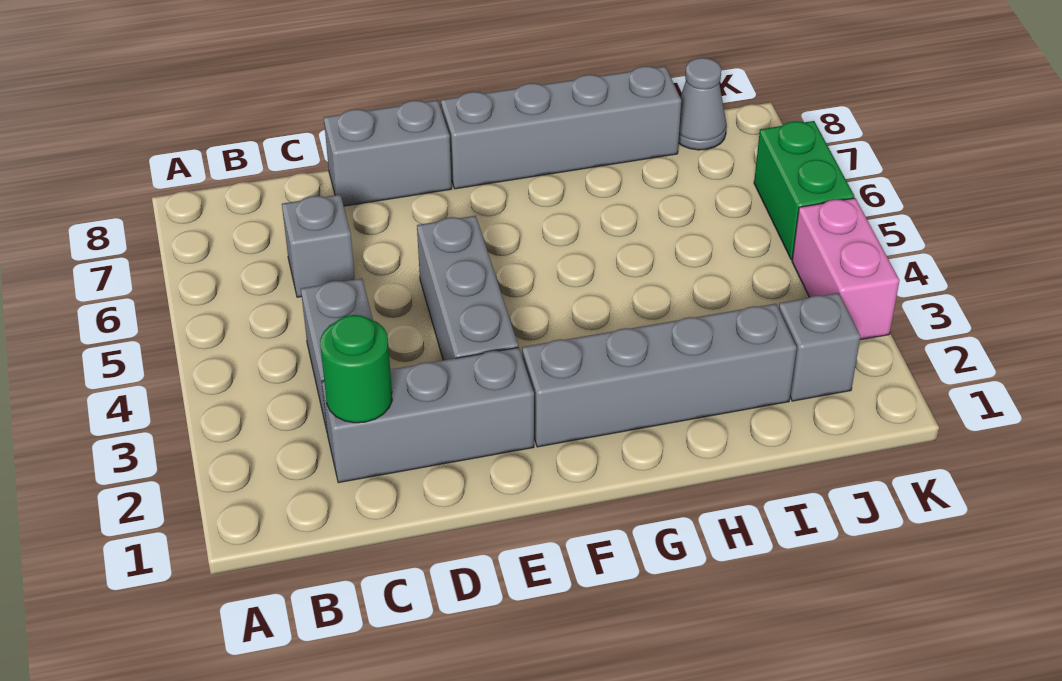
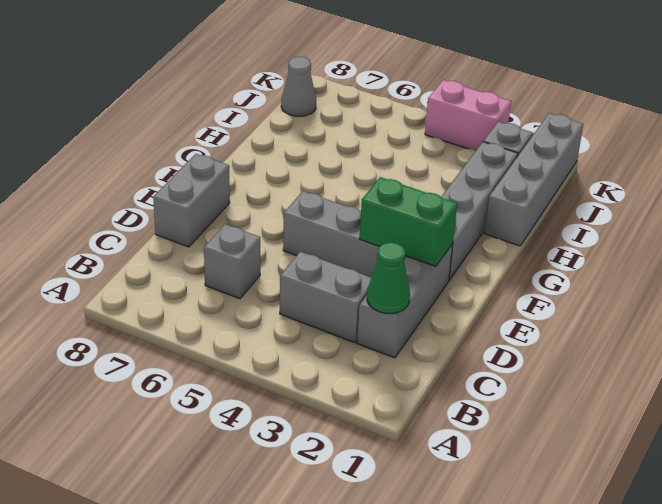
green 1x1 round brick [320,315,392,423] -> green 1x1 cone [367,242,410,314]
grey 1x4 brick [441,66,681,189] -> grey 1x4 brick moved to [485,113,583,246]
green 1x2 brick [754,121,855,260] -> green 1x2 brick moved to [360,177,457,266]

